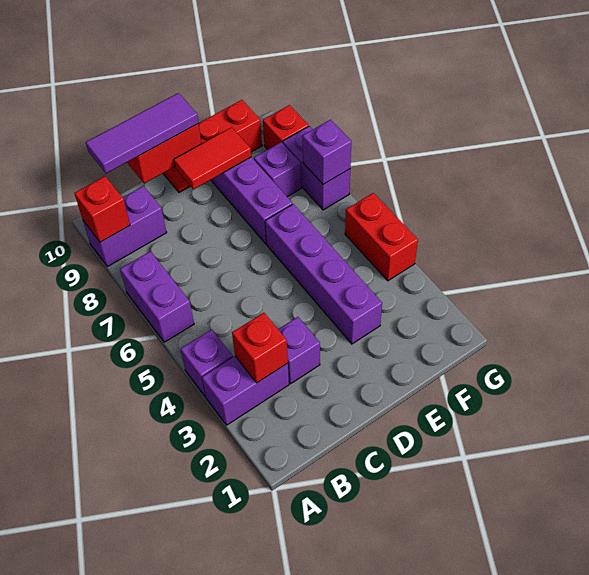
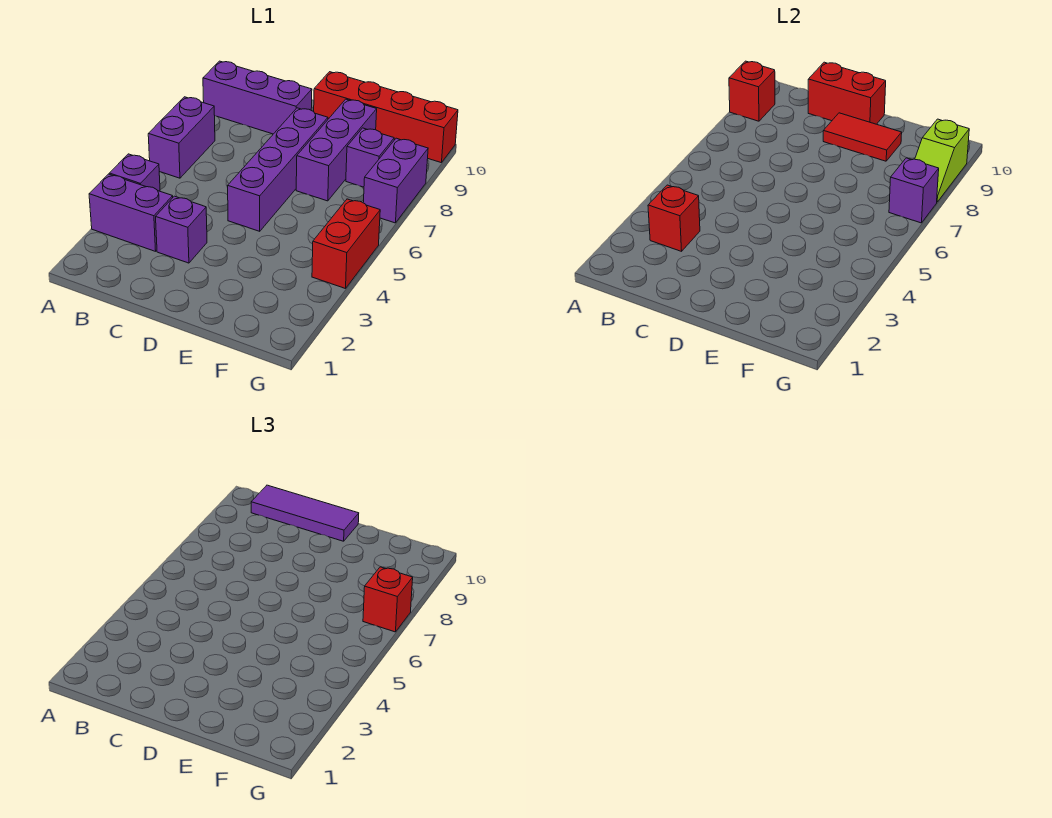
purple 1x2 brick [83,186,167,267] -> purple 1x3 brick [203,61,312,134]
red 1x3 brick [163,100,262,192] -> red 1x4 brick [314,72,458,163]
purple 1x4 brick [265,204,382,344] -> purple 1x4 brick moved to [228,108,328,231]
none -> lime 1x2 slope [915,119,969,202]
red 1x1 brick [263,105,309,149] -> red 1x1 brick moved to [363,567,413,632]

